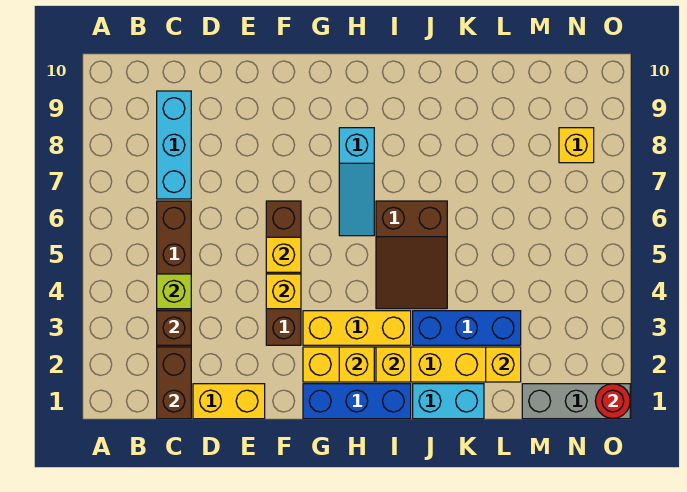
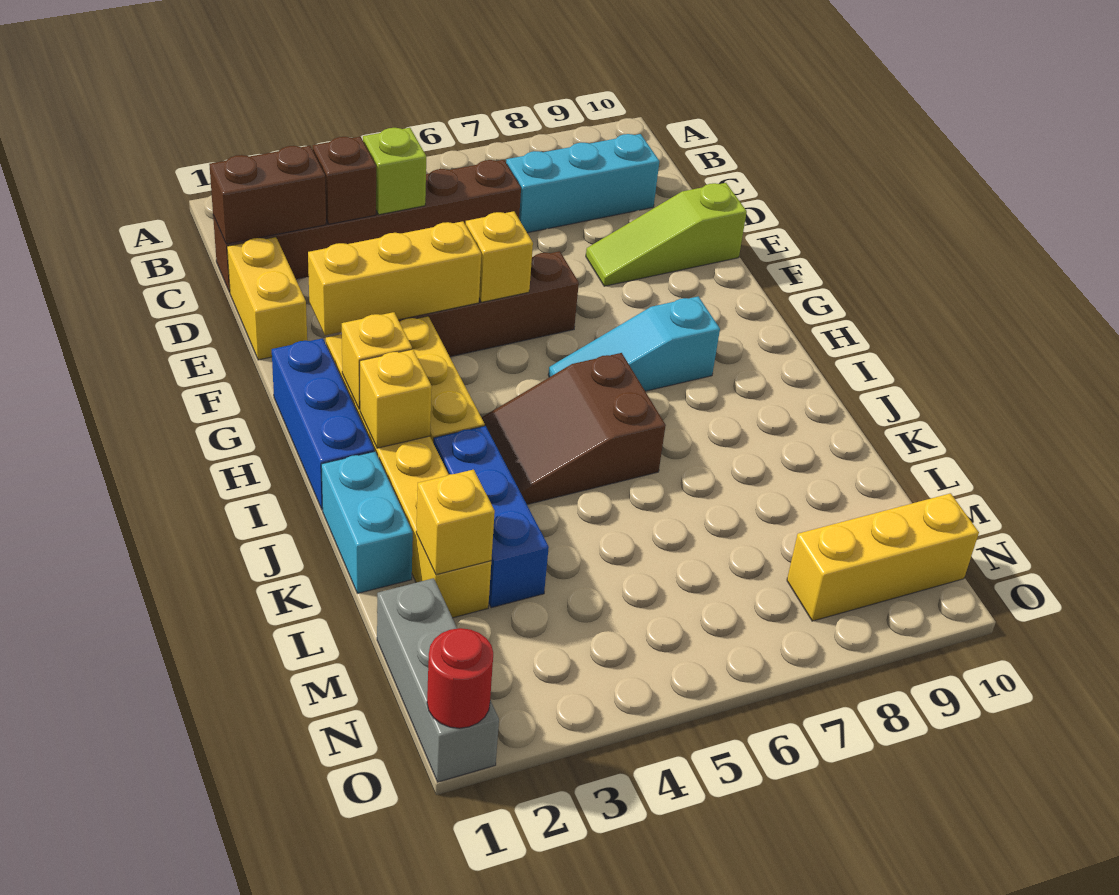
none -> lime 1x3 slope [586,183,747,286]
yellow 1x1 brick [266,274,301,309] -> yellow 1x3 brick [308,221,481,335]
yellow 1x1 brick [559,128,594,163] -> yellow 1x3 brick [787,493,979,621]

